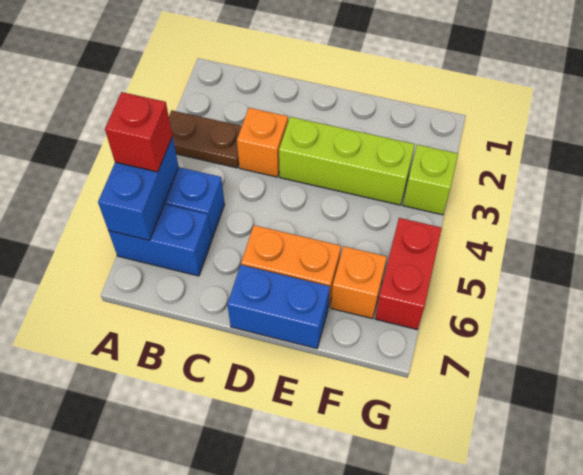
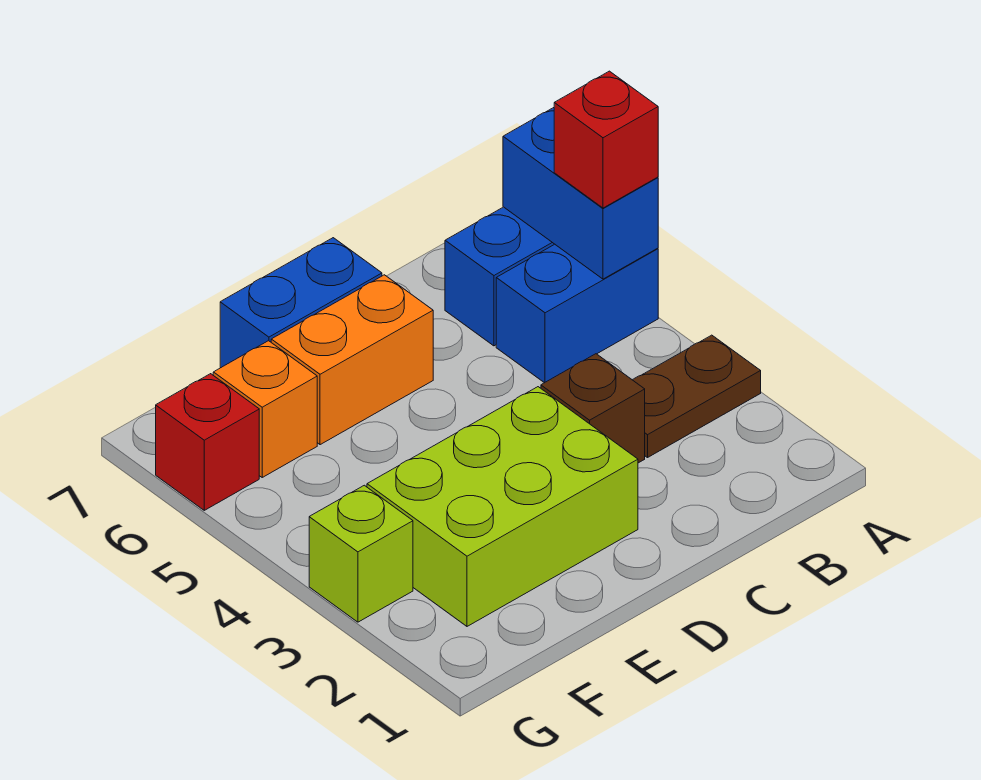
orange 1x1 brick [237,108,288,177] -> brown 1x1 brick [541,354,645,463]
lime 1x3 brick [279,117,415,205] -> lime 2x3 brick [367,387,638,626]
red 1x2 brick [375,218,442,329] -> red 1x1 brick [156,374,259,510]

